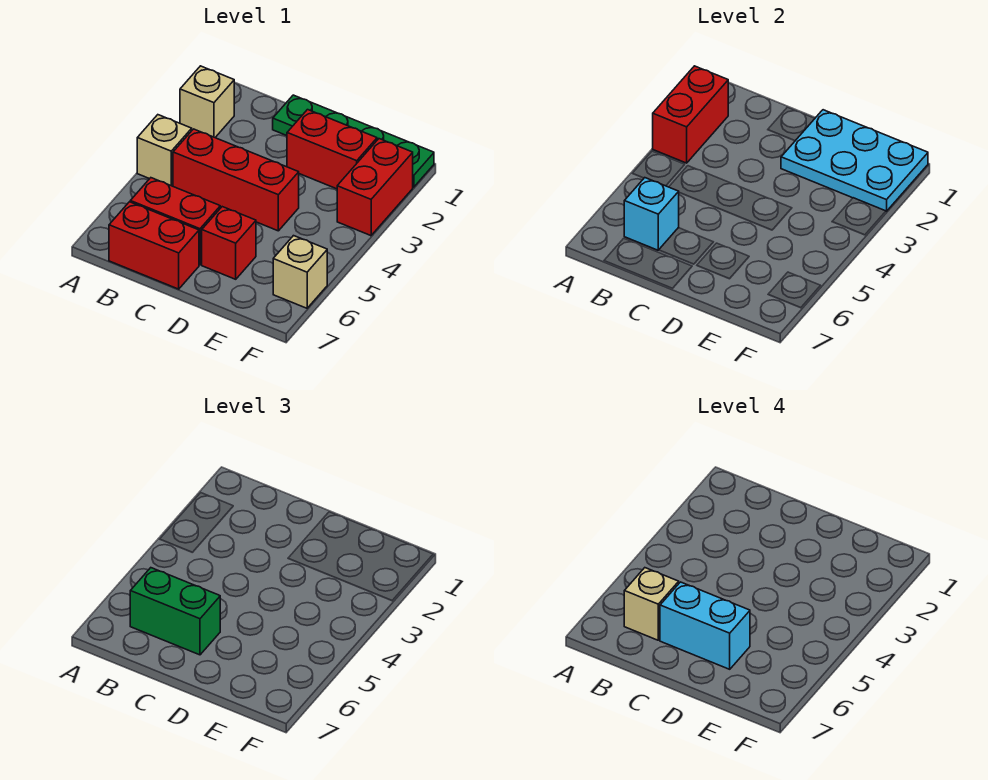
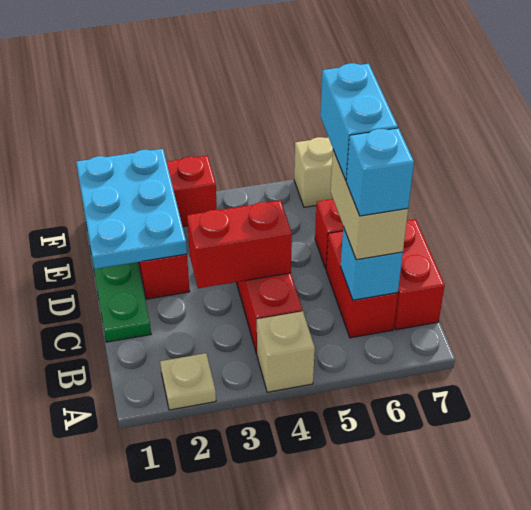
tan 1x1 brick [180,66,234,137] -> tan 1x1 plate [160,353,216,410]
red 1x2 brick [653,66,728,163] -> red 1x2 brick moved to [187,200,292,288]
green 1x2 brick [130,568,220,655] -> tan 1x2 brick [331,150,408,260]
tan 1x1 brick [624,568,679,640] -> cyan 1x1 brick [346,128,414,216]

